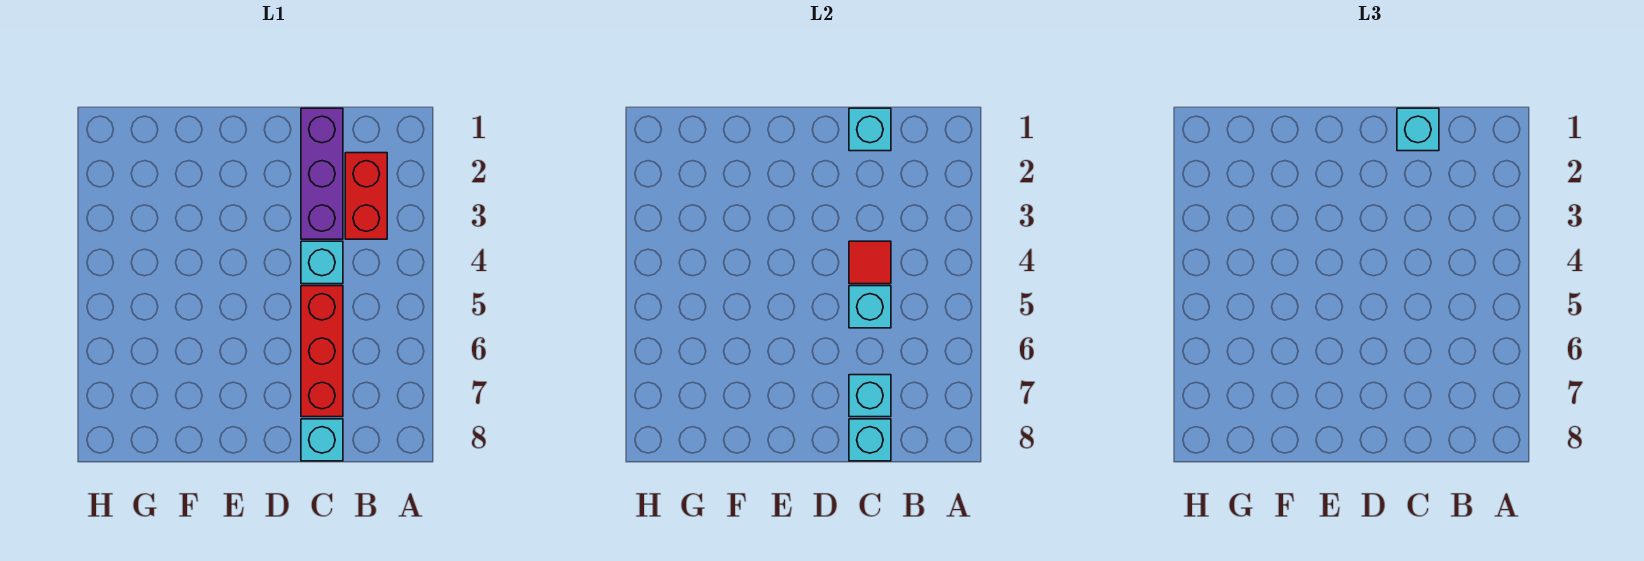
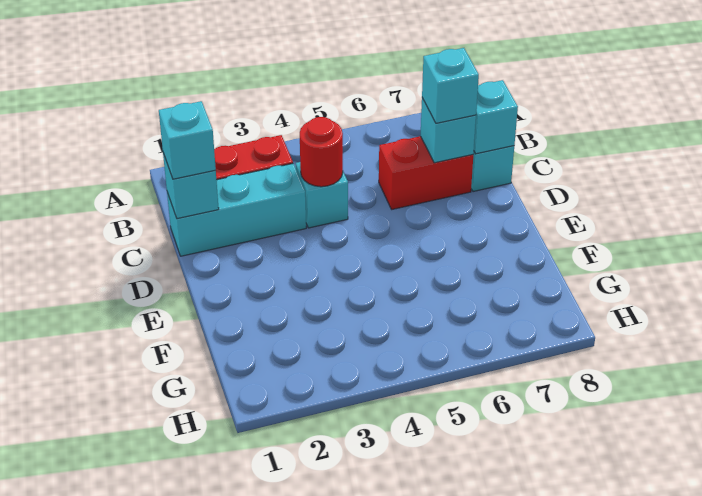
purple 1x3 brick [301,108,343,239] -> cyan 1x3 brick [167,164,306,256]
red 1x1 tile [849,241,891,284] -> red 1x1 round brick [299,117,343,187]
red 1x3 brick [301,286,343,417] -> red 1x2 brick [379,136,473,209]
cyan 1x1 brick [849,286,891,328] -> cyan 1x1 brick moved to [422,48,479,123]

